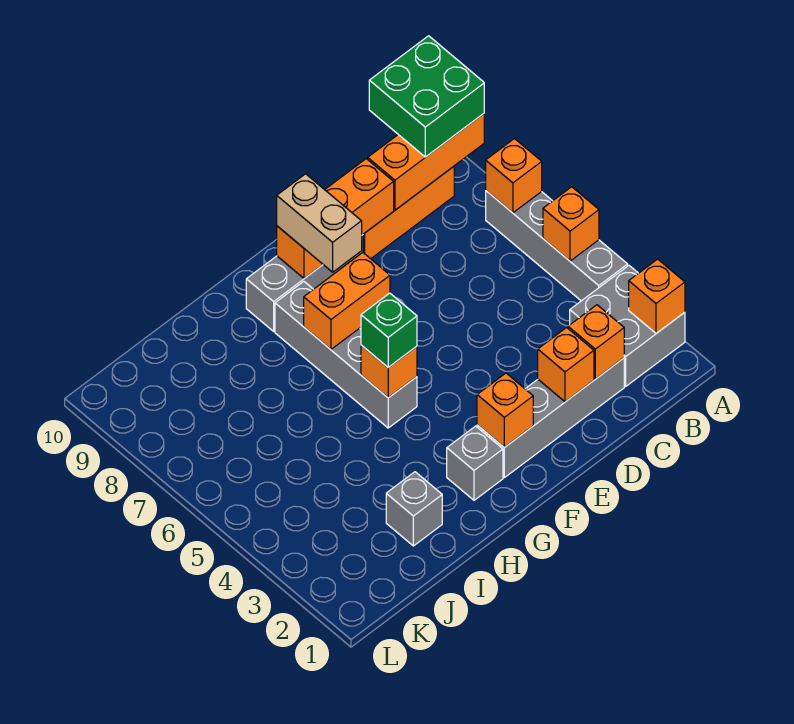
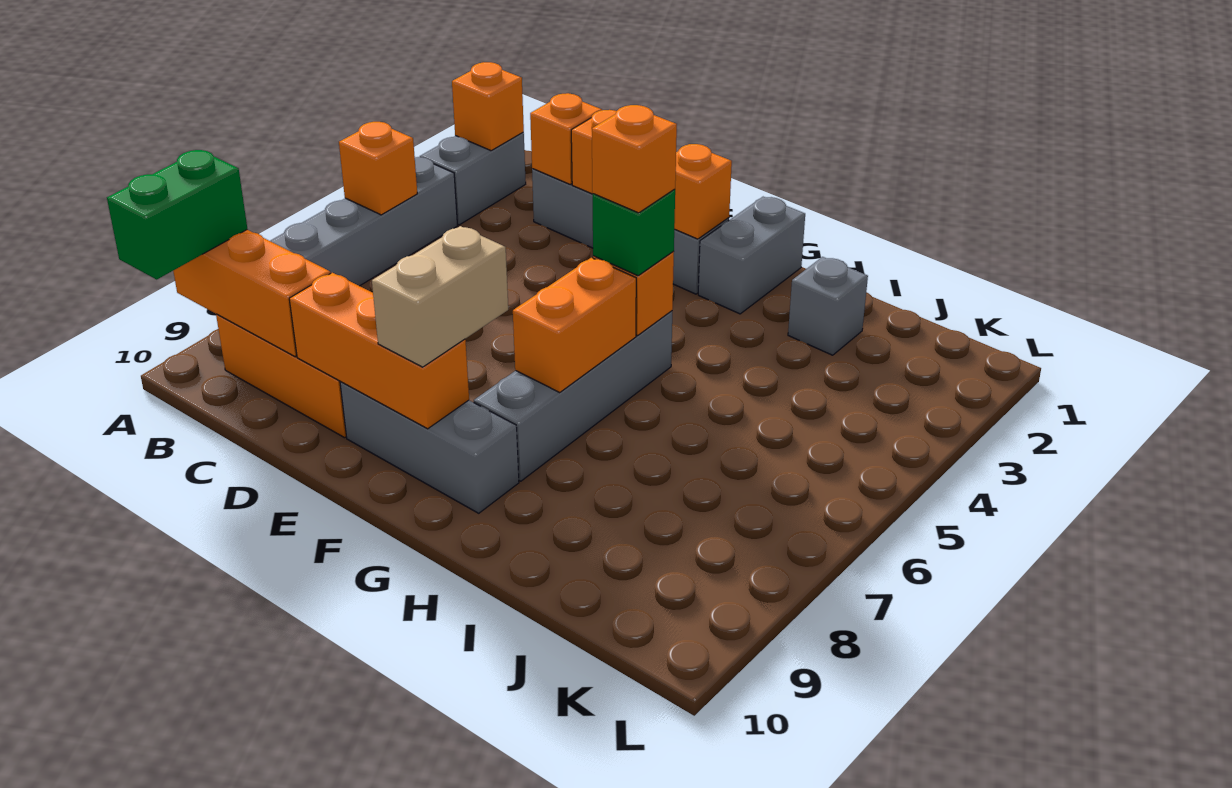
grey 2x2 brick [570,266,685,386] -> grey 1x2 brick [420,133,526,225]
orange 1x1 brick [486,139,542,213] -> orange 1x1 brick moved to [592,105,677,213]
green 2x2 brick [369,36,484,157] -> green 1x2 brick [107,150,247,279]
orange 1x2 brick [304,253,390,349] -> orange 1x2 brick turned to [513,258,636,392]
grey 1x1 brick [447,426,503,500] -> grey 1x2 brick [698,197,805,314]

